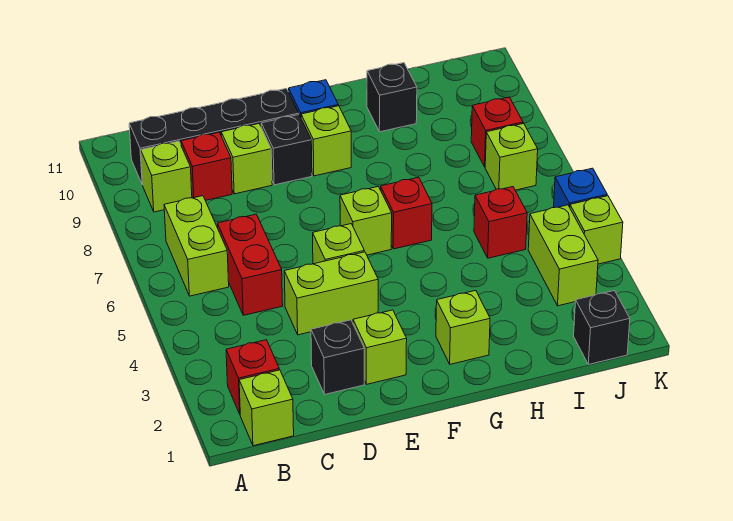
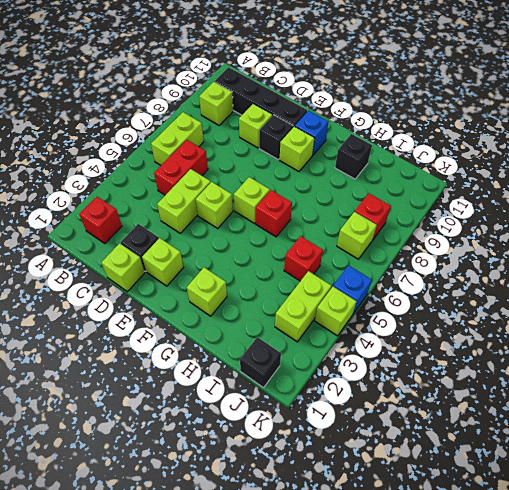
lime 1x1 brick [239,370,294,446] -> lime 1x1 brick moved to [101,243,145,292]
red 1x1 brick [181,132,232,200] -> none
lime 1x2 brick [284,252,378,335] -> lime 1x2 brick turned to [157,169,211,233]

